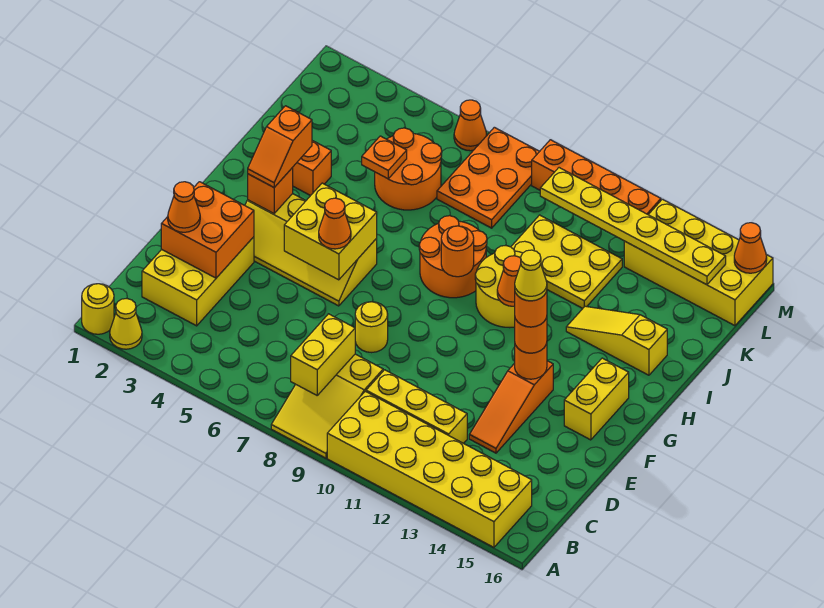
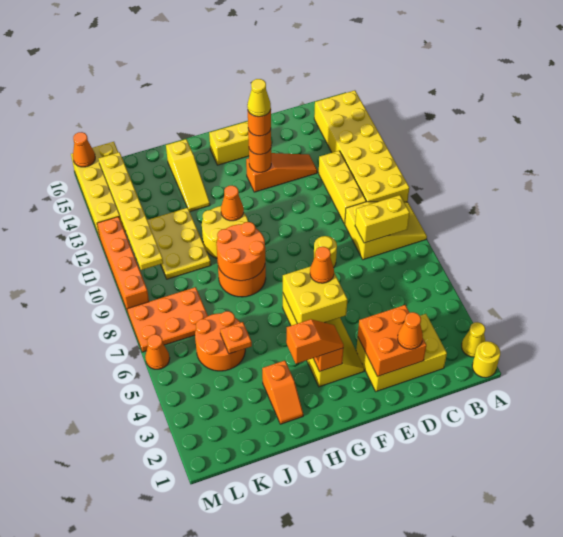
orange 1x1 round brick [441,226,474,277] -> orange 2x2 round brick [216,222,265,281]

